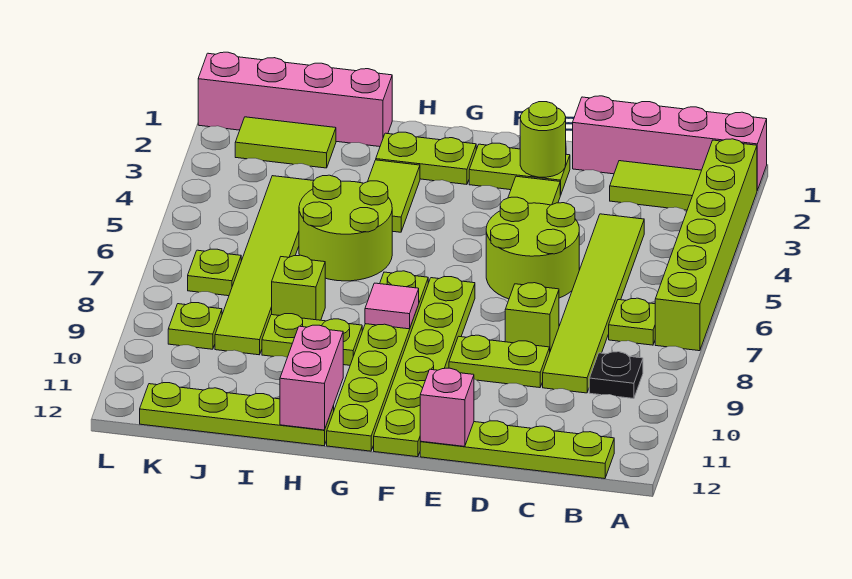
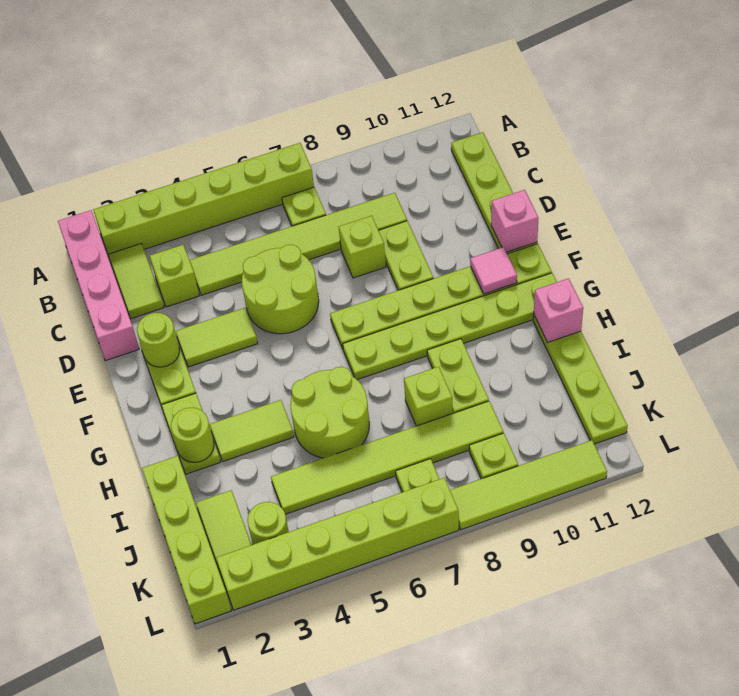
black 1x1 plate [589,352,643,399] -> none
none -> lime 1x1 brick [150,245,199,307]
pink 1x1 tile [365,283,419,329] -> pink 1x1 tile moved to [470,247,517,294]
none -> lime 1x1 round brick [171,408,214,462]
pink 1x2 brick [280,325,343,430] -> pink 1x1 brick [534,278,583,342]
pink 1x4 brick [198,52,392,147] -> lime 1x4 brick [142,456,231,624]
none -> lime 1x1 round brick [247,502,289,544]
none -> lime 1x6 brick [216,478,459,610]
none -> lime 1x4 tile [450,440,607,530]

